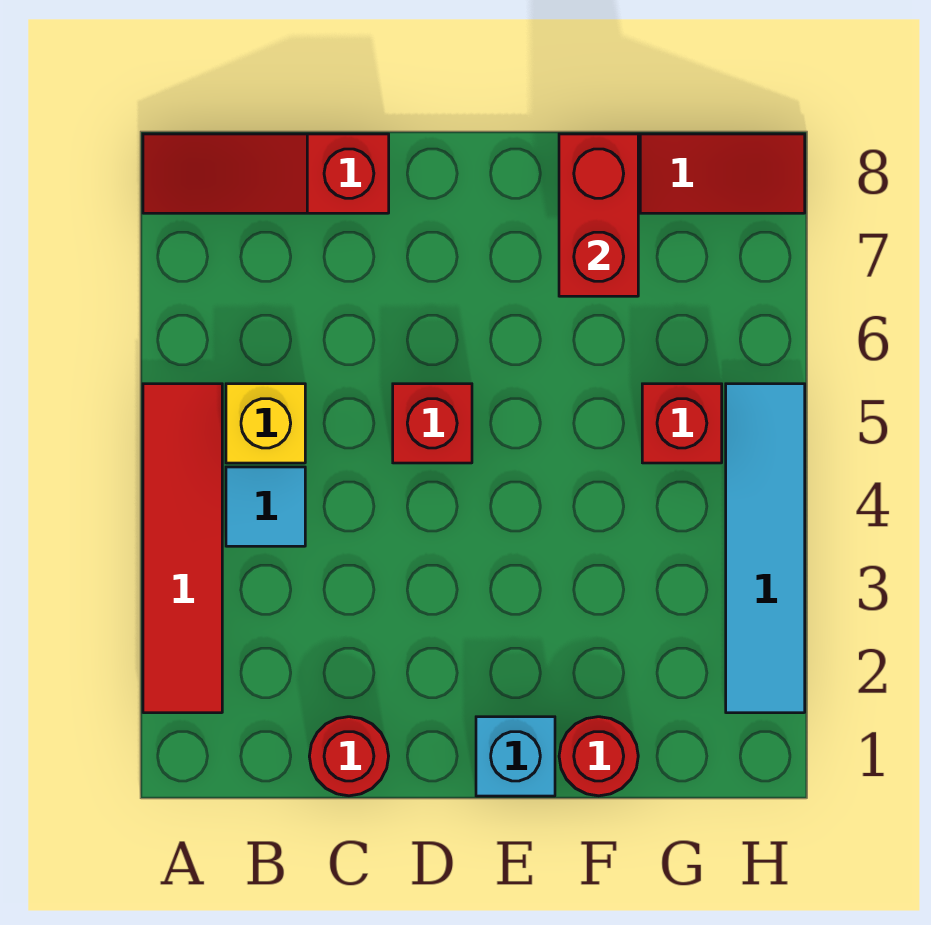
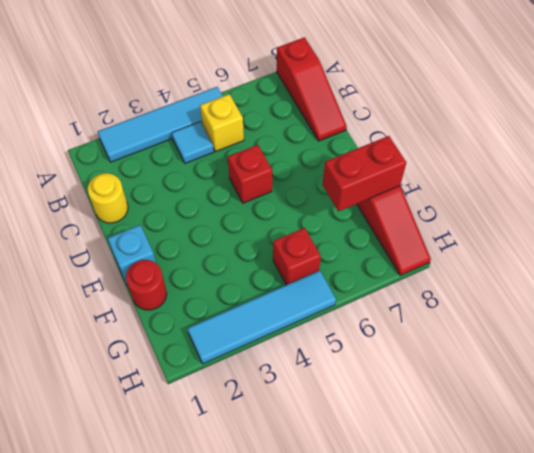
red 1x4 tile [143,384,222,713] -> cyan 1x4 tile [98,87,223,162]
red 1x3 slope [143,134,389,213] -> red 1x3 slope turned to [277,37,347,141]
red 1x1 round brick [309,717,389,796] -> yellow 1x1 round brick [88,173,128,223]

